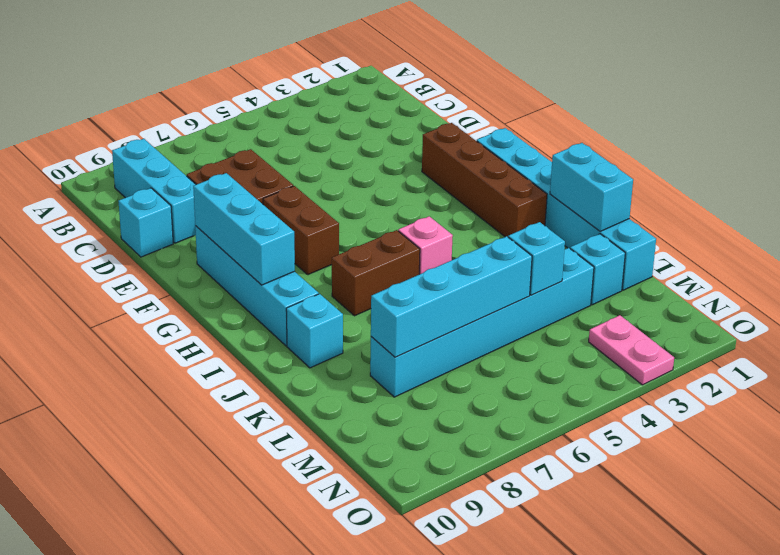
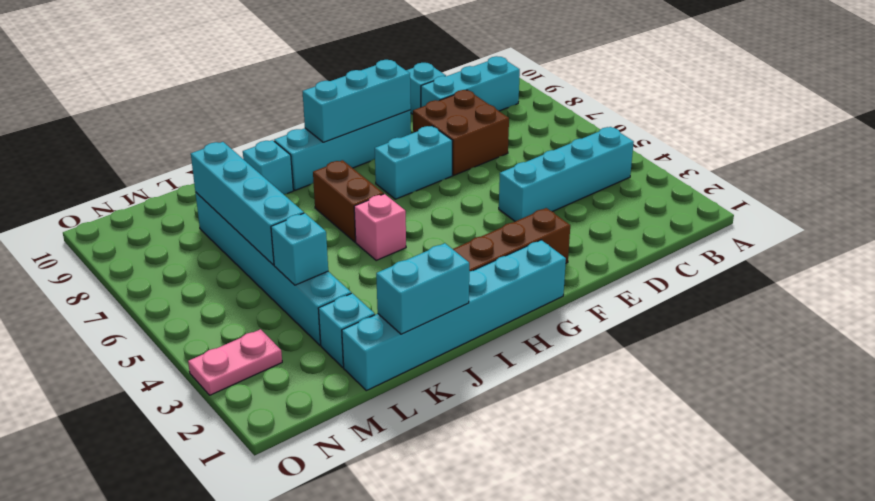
none -> cyan 1x4 brick [499,127,634,221]
brown 1x2 brick [263,186,339,275] -> cyan 1x2 brick [375,126,453,199]

